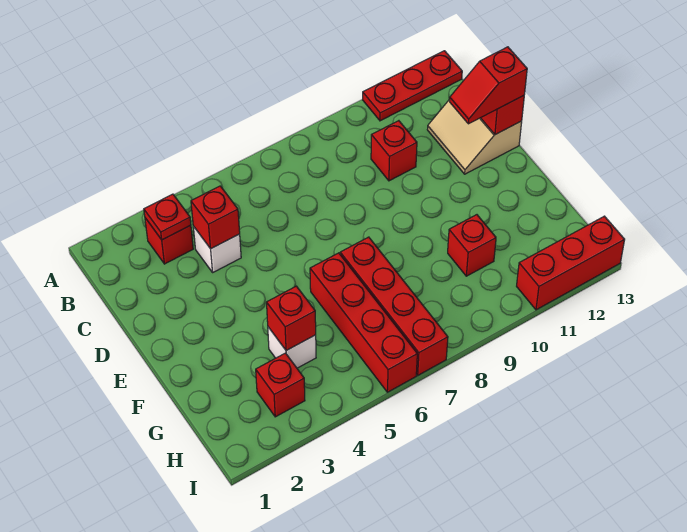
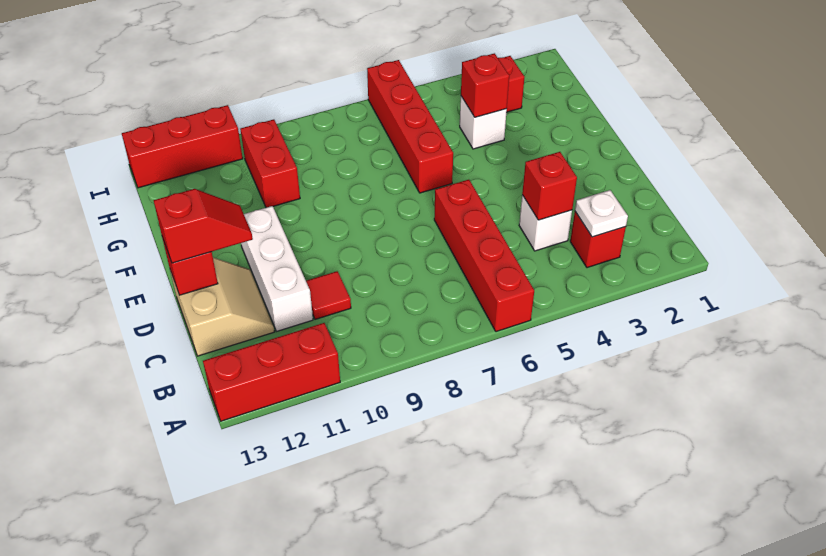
red 1x3 plate [363,51,462,121] -> red 1x3 brick [203,323,340,421]
red 1x1 plate [144,194,191,240] -> white 1x1 plate [575,190,628,237]
red 1x1 brick [371,121,417,181] -> red 1x1 tile [306,271,351,319]
none -> white 1x3 brick [241,206,313,331]
red 1x4 brick [340,237,448,375] -> red 1x4 brick moved to [434,180,534,332]
red 1x1 brick [448,215,496,276] -> red 1x2 brick [240,120,300,208]

